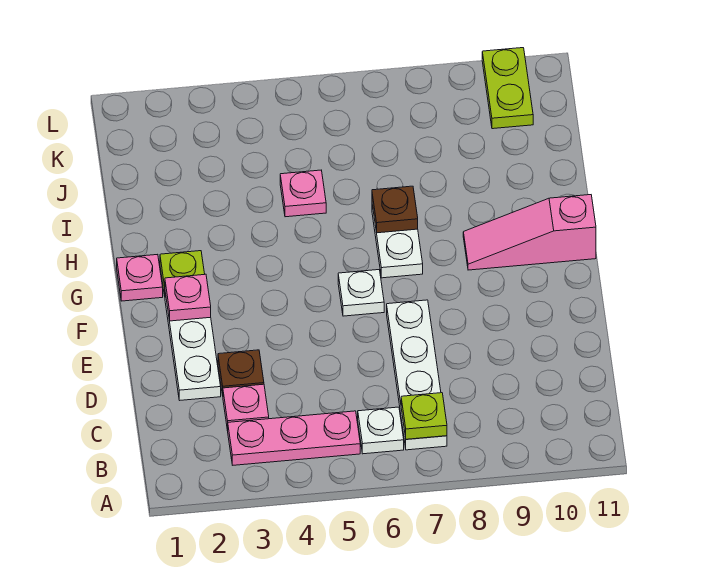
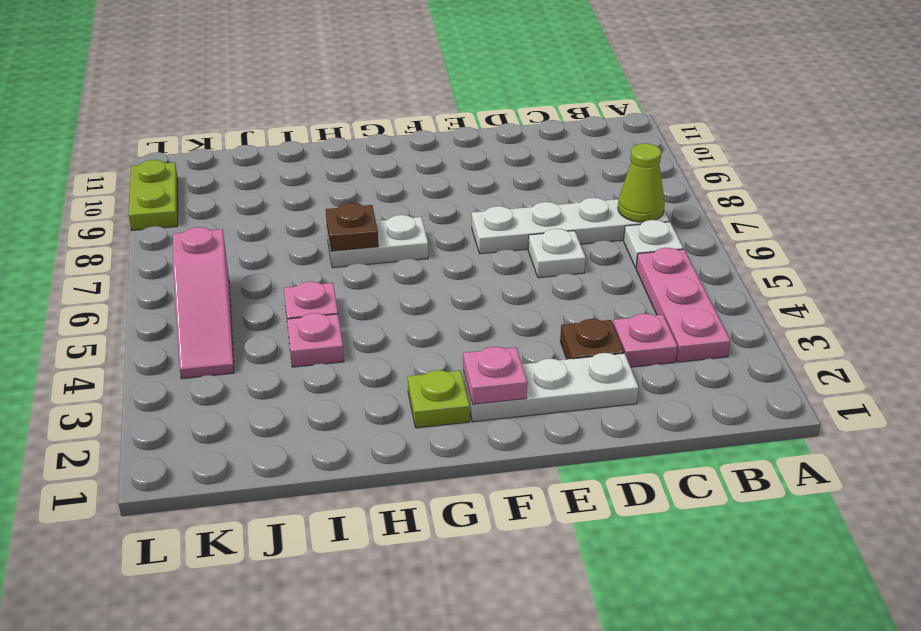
lime 1x1 plate [401,393,447,439] -> lime 1x1 cone [618,143,665,222]
white 1x1 plate [338,270,384,316] -> white 1x1 plate moved to [528,229,586,278]
pink 1x1 plate [117,254,163,301] -> pink 1x1 plate moved to [287,313,344,367]
pink 1x3 slope [463,195,596,270] -> pink 1x3 slope moved to [173,227,234,379]
lime 1x2 plate [482,48,533,129] -> lime 1x2 plate turned to [129,160,178,230]

